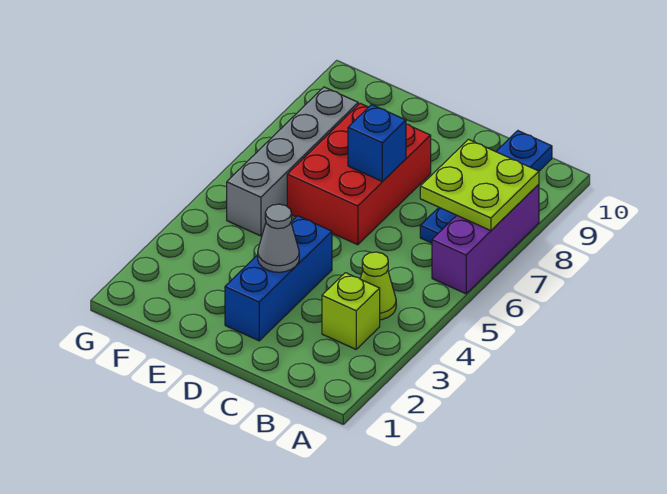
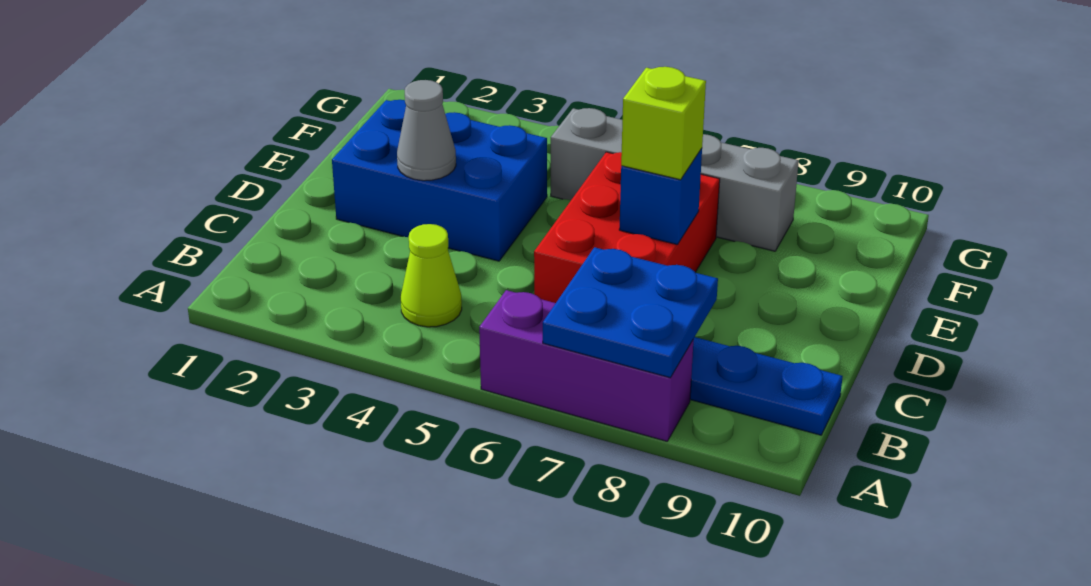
lime 2x2 plate [420,139,539,231] -> blue 2x2 plate [543,247,718,378]
lime 1x1 brick [322,273,380,349] -> lime 1x1 brick moved to [621,67,706,180]
blue 1x3 brick [225,216,332,341] -> blue 2x3 brick [332,100,547,261]
red 2x3 brick [287,103,431,245] -> red 2x3 brick turned to [534,152,720,303]

